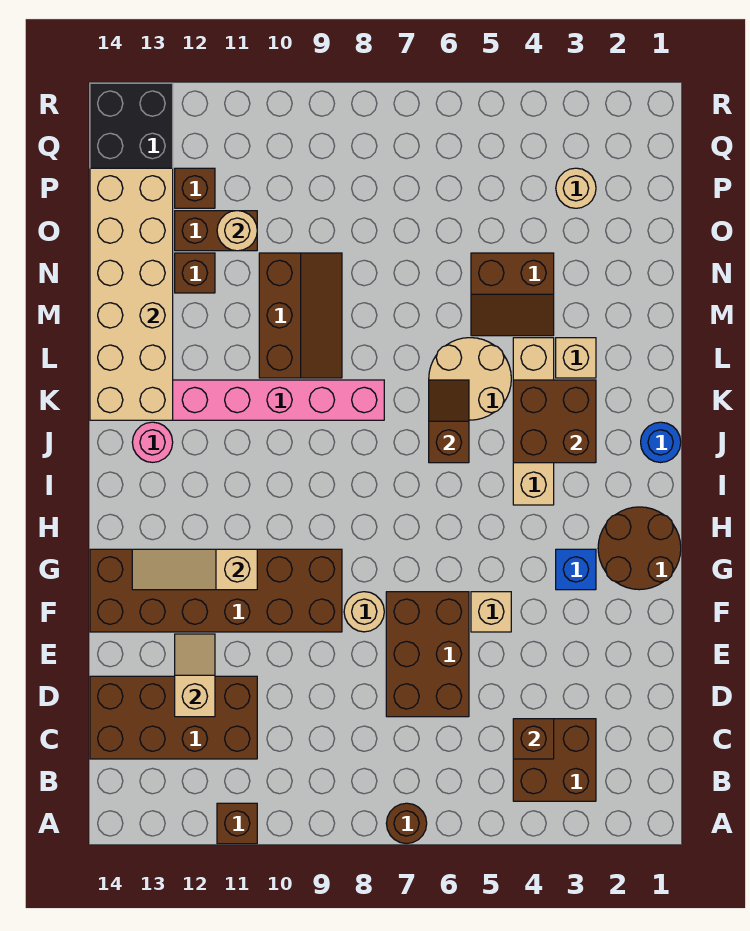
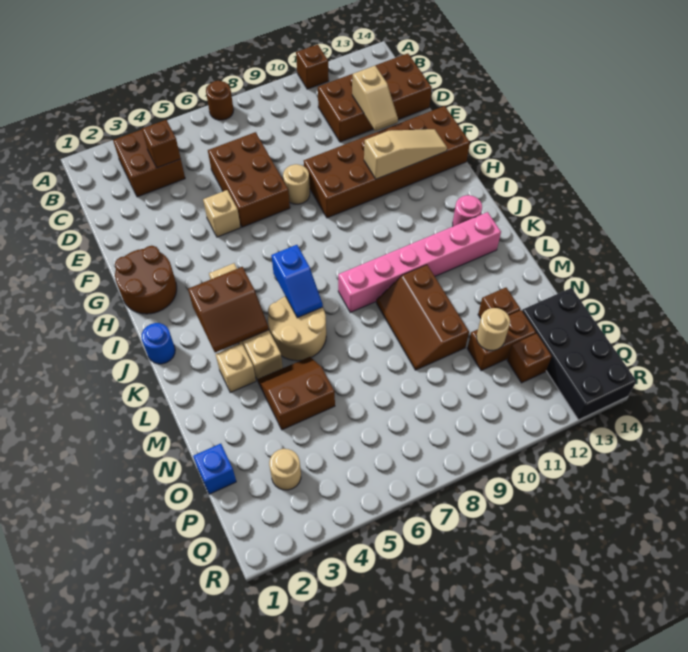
blue 1x1 brick [556,549,596,590] -> blue 1x1 brick moved to [193,444,236,494]
brown 2x2 brick [513,380,596,463] -> brown 2x2 slope [188,267,269,352]
brown 1x2 slope [429,380,469,463] -> blue 1x2 slope [271,245,323,318]
tan 2x6 brick [90,168,173,420] -> none

